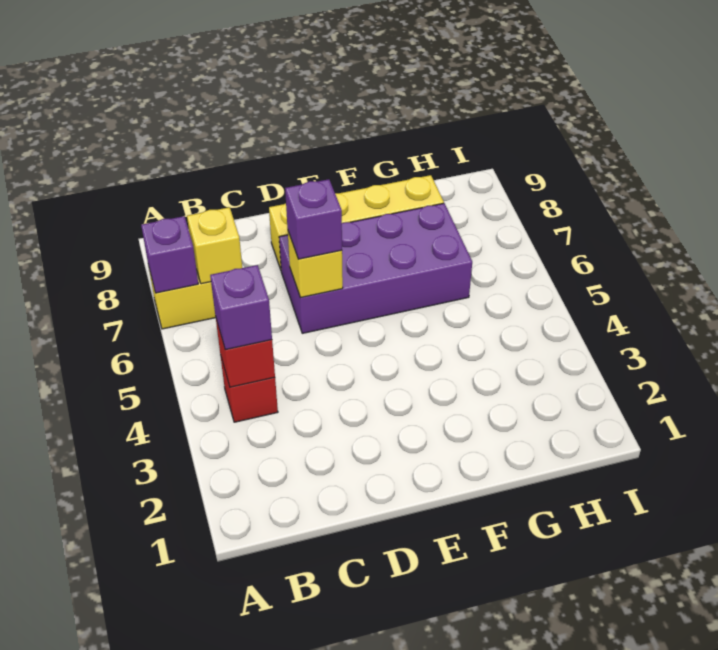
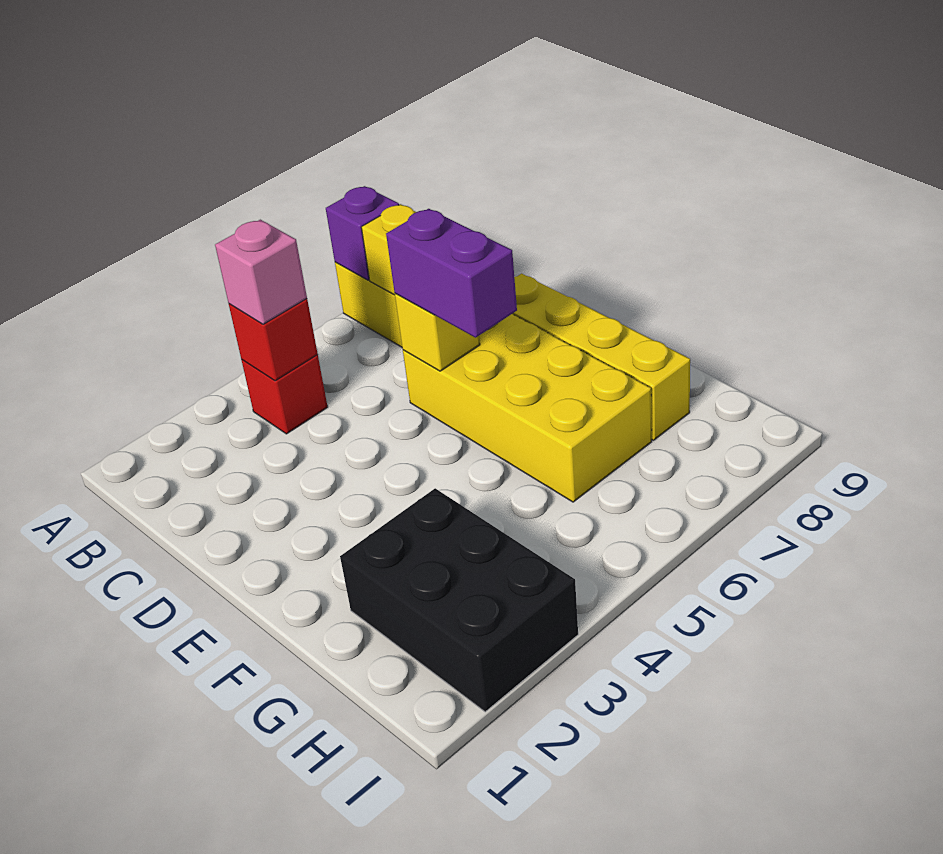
purple 1x1 brick [210,265,272,350] -> pink 1x1 brick [215,220,307,324]
purple 2x4 brick [279,203,472,333] -> yellow 2x4 brick [403,314,652,502]
purple 1x1 brick [285,179,342,259] -> purple 1x2 brick [386,209,517,338]
none -> black 2x3 brick [340,488,578,712]

